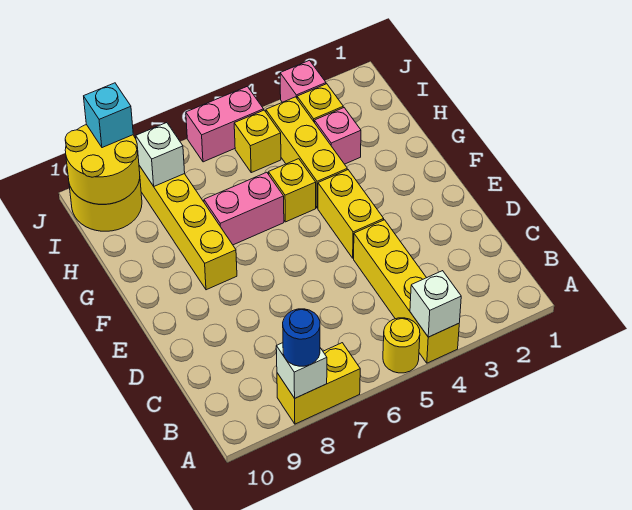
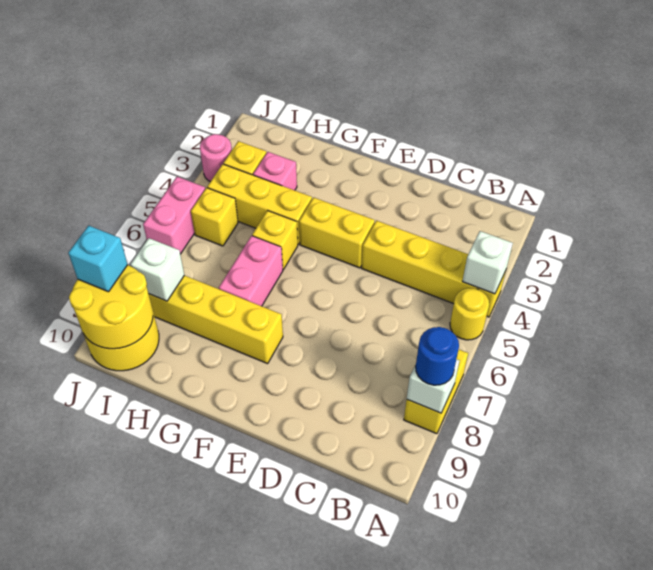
pink 1x1 brick [280,60,326,102] -> pink 1x1 round brick [200,134,232,182]

